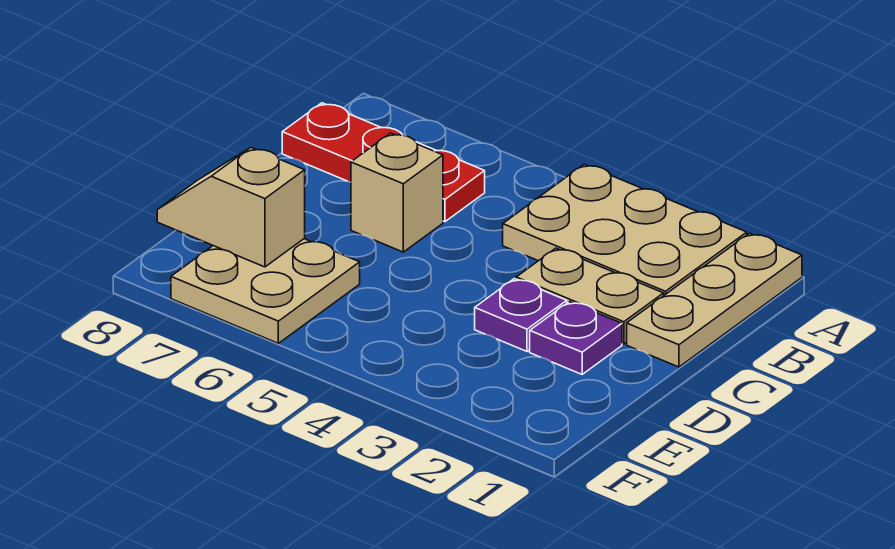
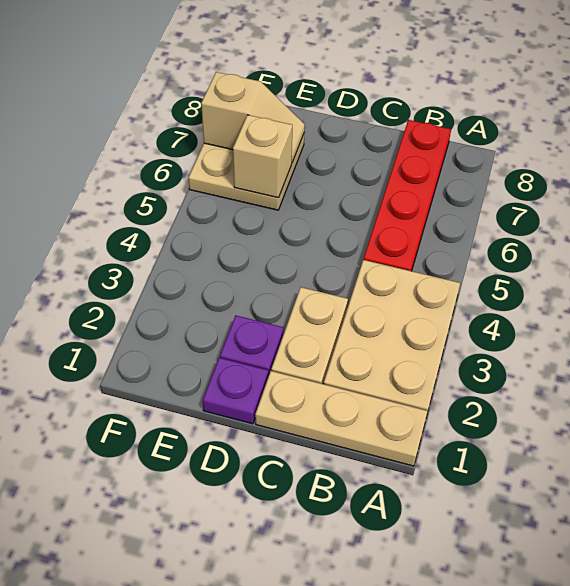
red 1x3 plate [282,103,485,222] -> red 1x4 plate [364,120,451,271]
tan 1x1 brick [351,133,443,252] -> tan 1x1 brick moved to [233,115,292,198]
purple 1x1 plate [475,279,567,351] -> purple 1x1 plate moved to [203,358,268,424]
tan 1x2 slope [157,148,305,267] -> tan 1x2 slope turned to [201,72,305,162]

